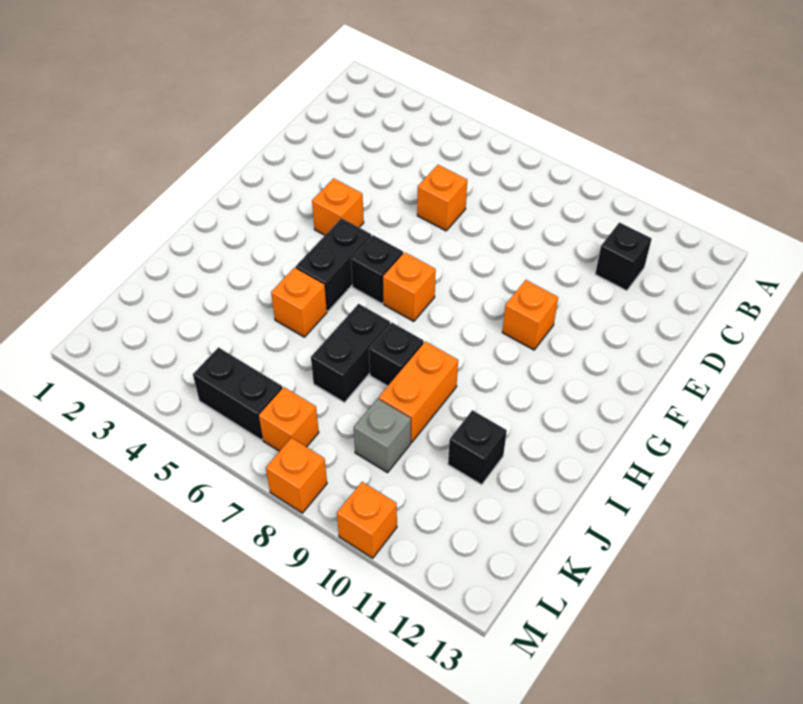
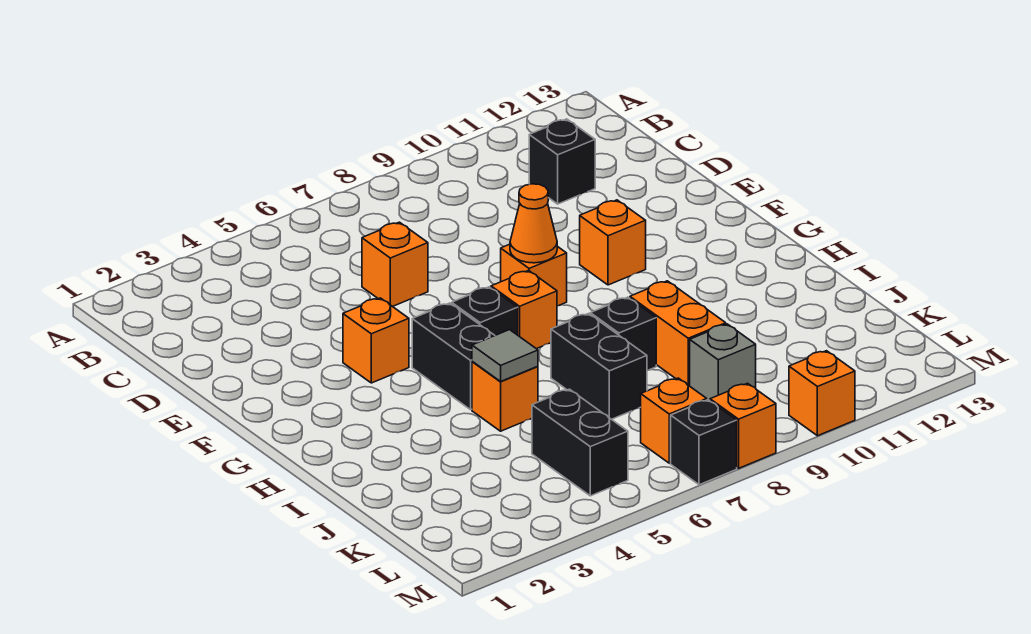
none -> orange 1x1 brick [501,244,567,306]
none -> orange 1x1 cone [510,184,557,263]
none -> grey 1x1 tile [472,330,538,381]
black 1x1 brick [448,410,507,485] -> black 1x1 brick moved to [671,400,737,485]
black 1x2 brick [193,347,282,440] -> black 1x2 brick turned to [532,389,628,496]

